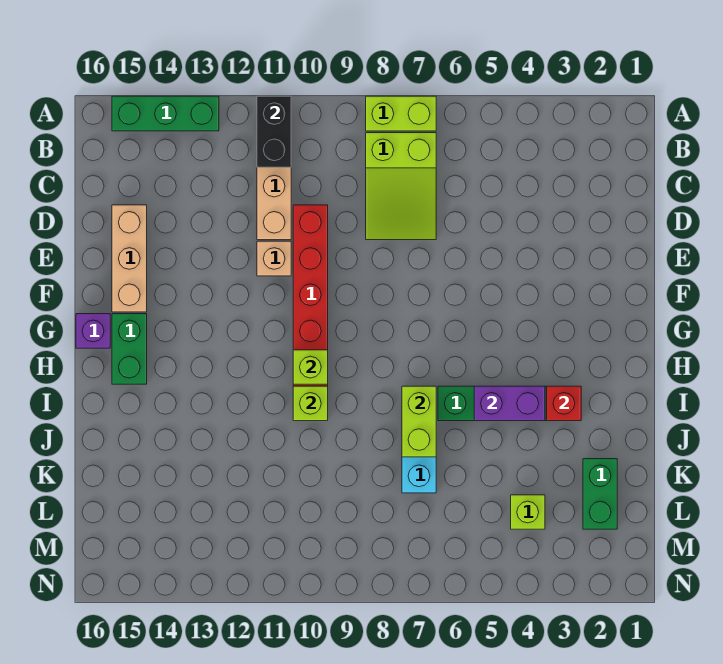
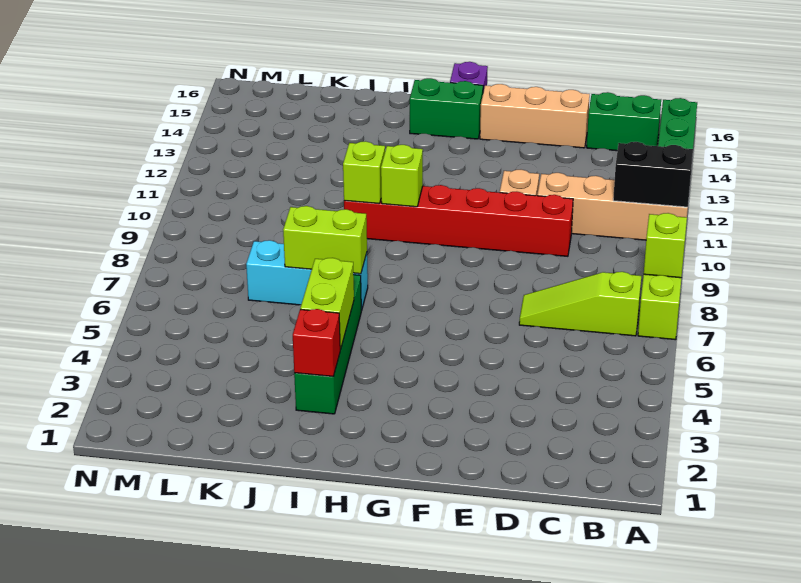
lime 2x3 slope [366,133,436,240] -> lime 1x3 slope [519,272,641,336]
purple 1x2 brick [474,386,545,421] -> lime 1x2 brick [300,258,354,349]
green 1x2 brick [583,459,617,529] -> green 1x2 brick moved to [587,92,661,151]
lime 1x1 brick [511,495,545,529] -> lime 1x1 brick moved to [644,213,687,278]

